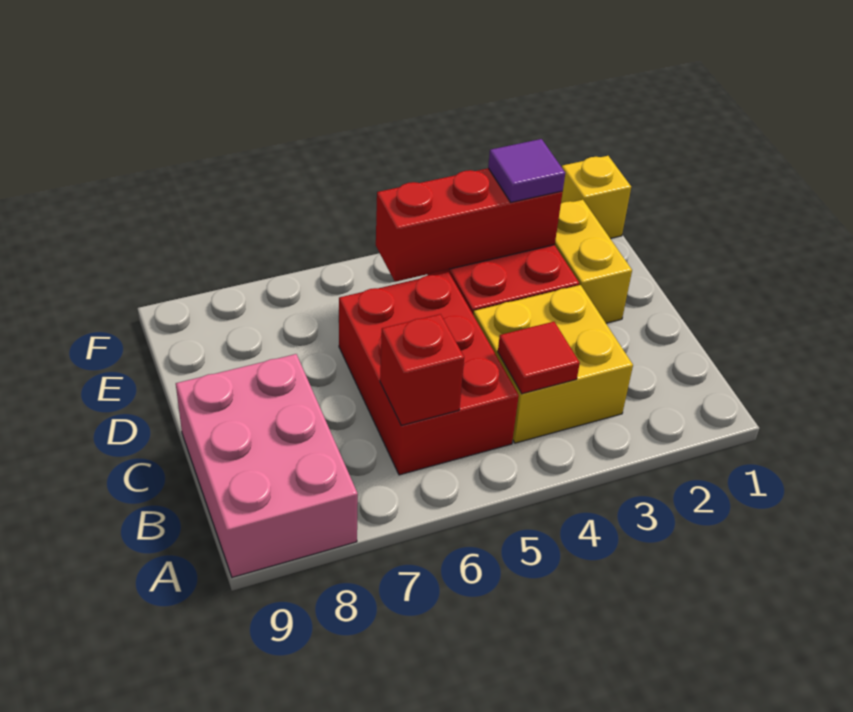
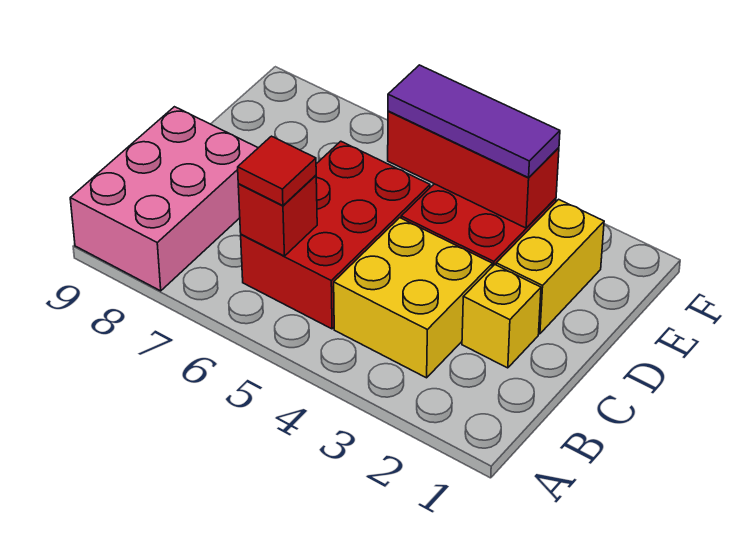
red 1x1 tile [498,322,580,394] -> red 1x1 tile moved to [238,136,316,206]
purple 1x1 tile [488,139,565,202] -> purple 1x3 tile [388,65,560,178]
yellow 1x1 brick [561,156,631,239] -> yellow 1x1 brick moved to [462,265,541,368]

